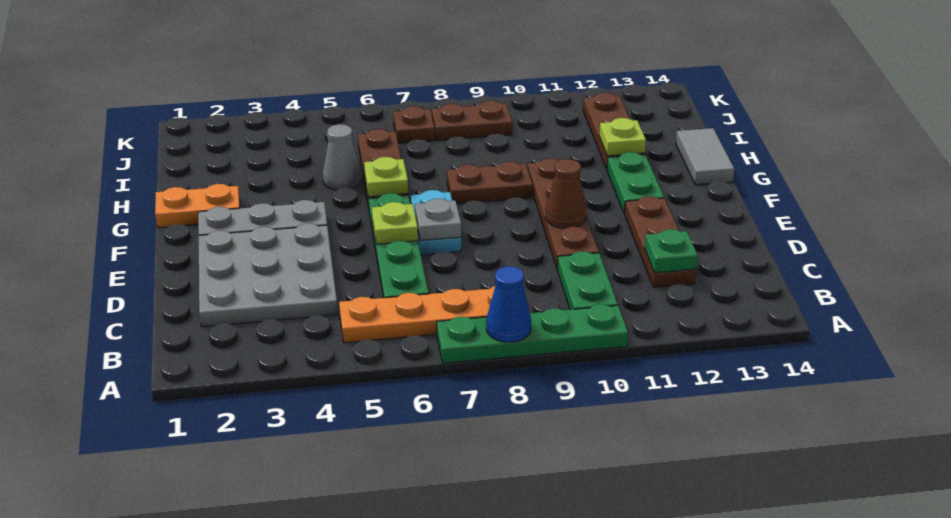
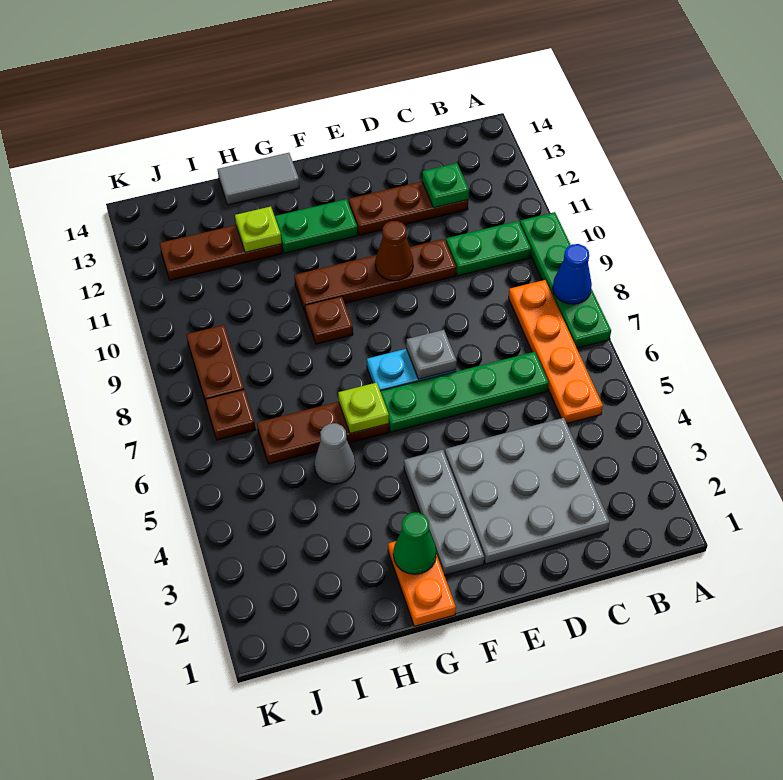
lime 1x1 plate [372,202,418,244] -> none
none -> green 1x1 cone [393,513,436,574]
brown 1x2 plate [447,162,532,204] -> brown 1x1 plate [305,296,353,344]

